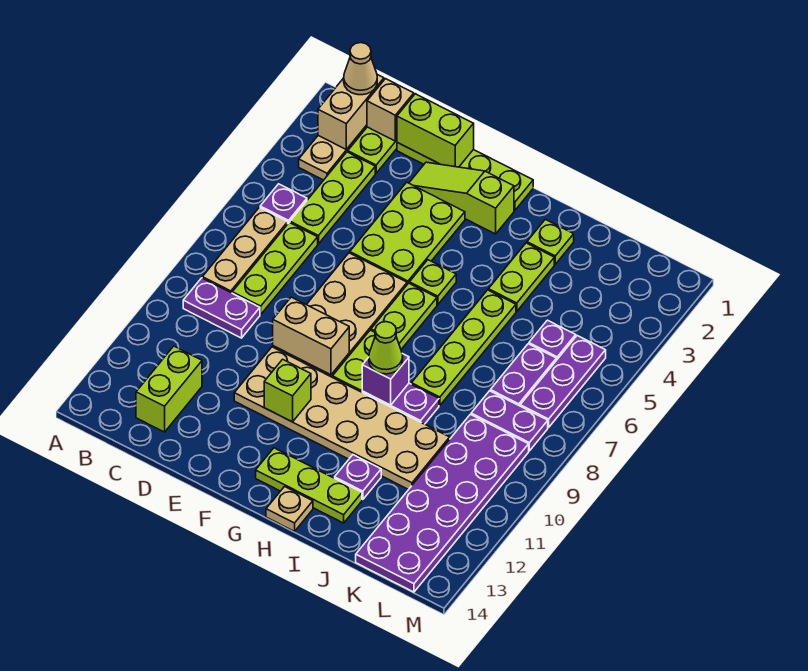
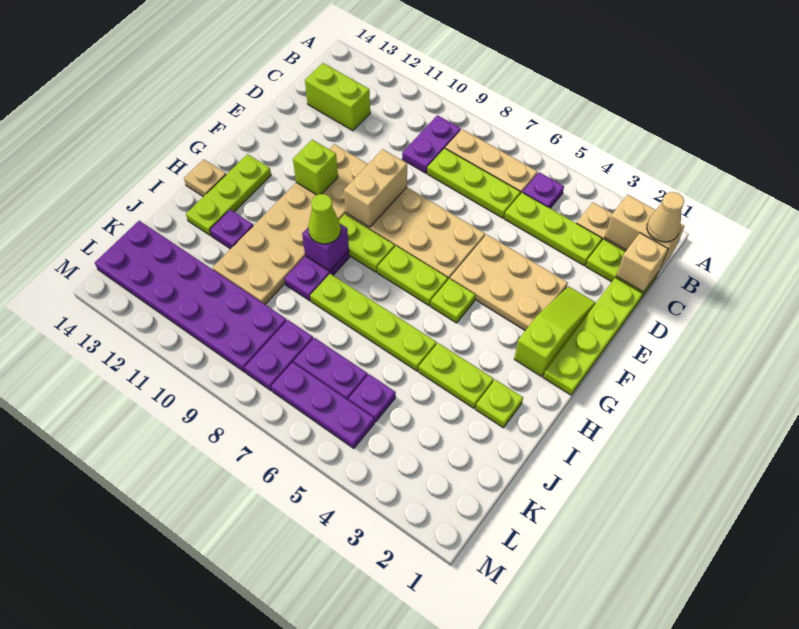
lime 1x2 brick [397,94,474,167] -> none
lime 2x3 plate [350,182,465,284] -> tan 2x3 plate [450,234,568,331]

